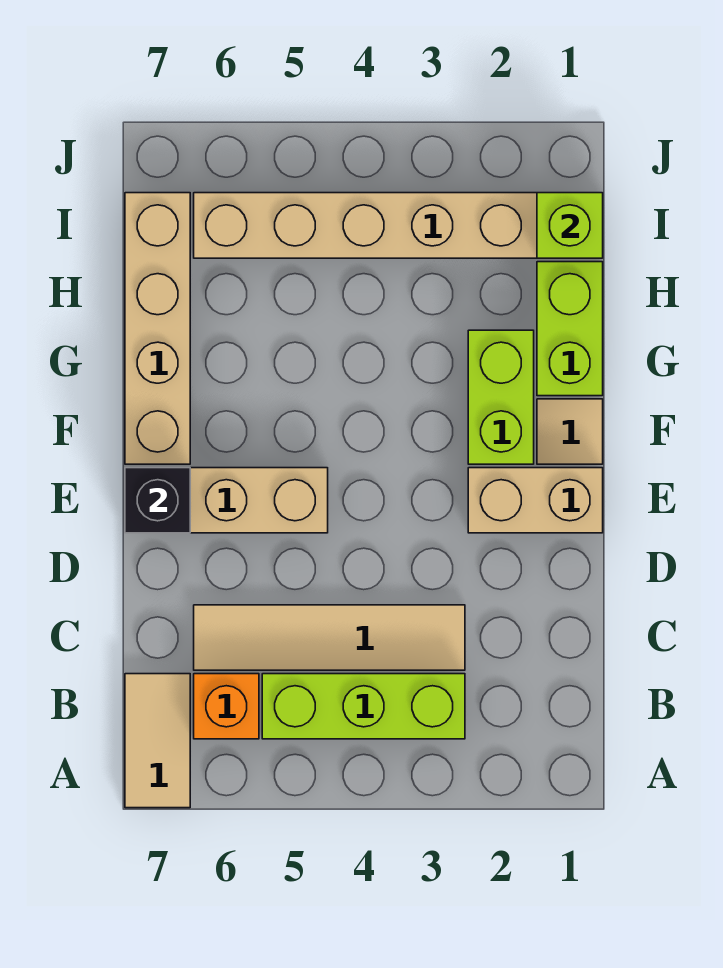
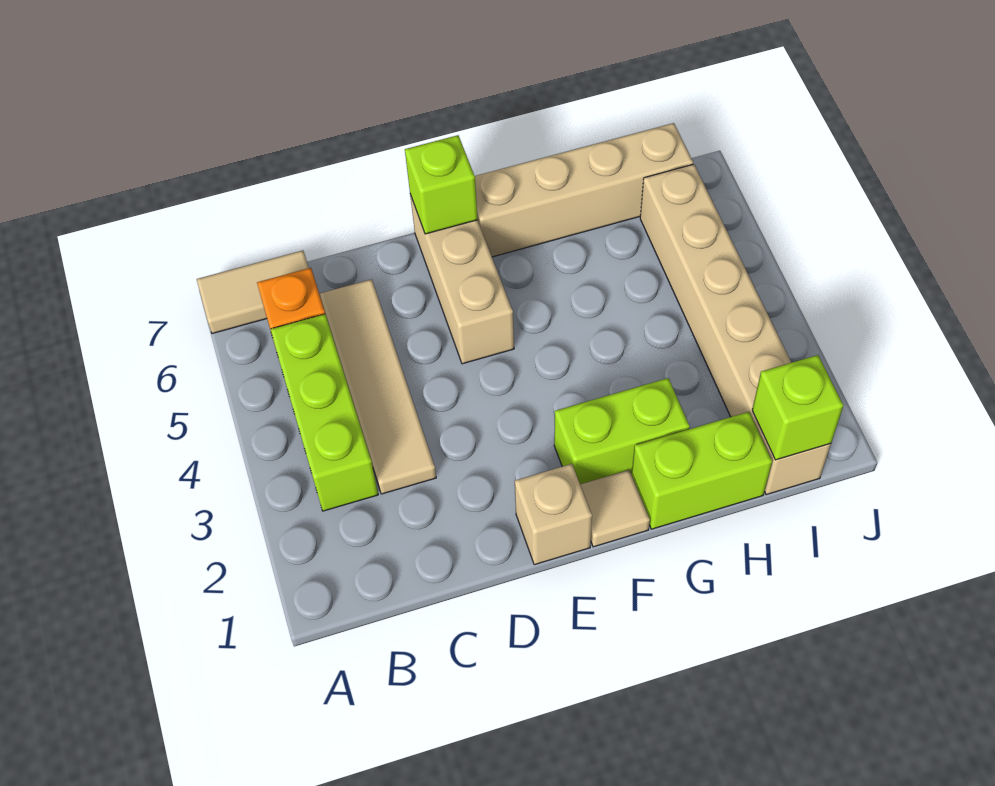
tan 1x2 brick [468,468,603,533] -> tan 1x1 brick [515,464,592,565]
black 1x1 brick [125,468,190,533] -> lime 1x1 brick [405,135,478,234]

